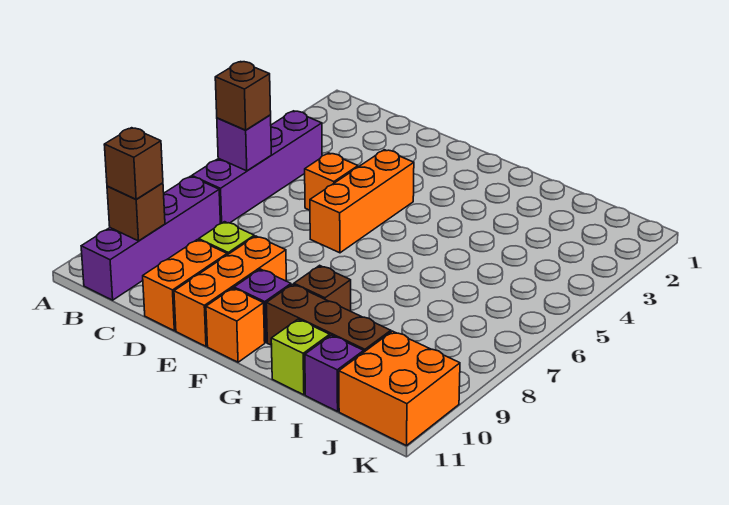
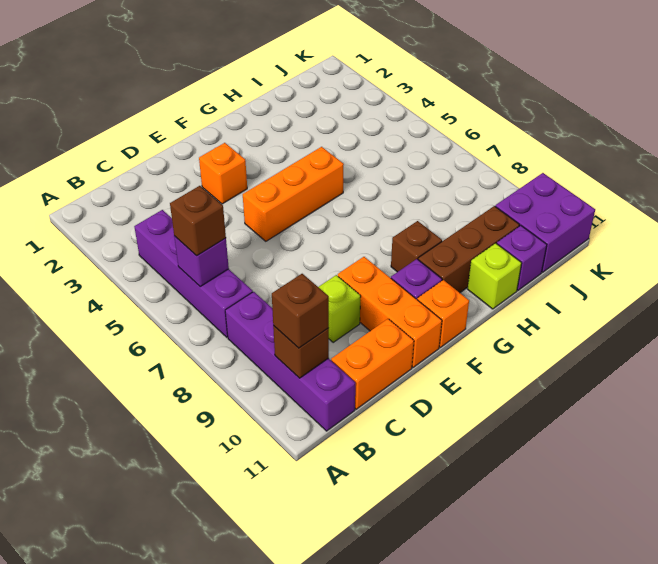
orange 1x1 brick [305,153,358,210] -> orange 1x1 brick moved to [199,143,247,204]
orange 1x2 brick [143,240,227,331] -> orange 1x2 brick turned to [331,319,414,409]
orange 1x3 brick [310,150,414,253] -> orange 1x3 brick turned to [243,147,344,241]
orange 2x2 brick [339,331,460,446] -> purple 2x2 brick [495,173,595,272]

